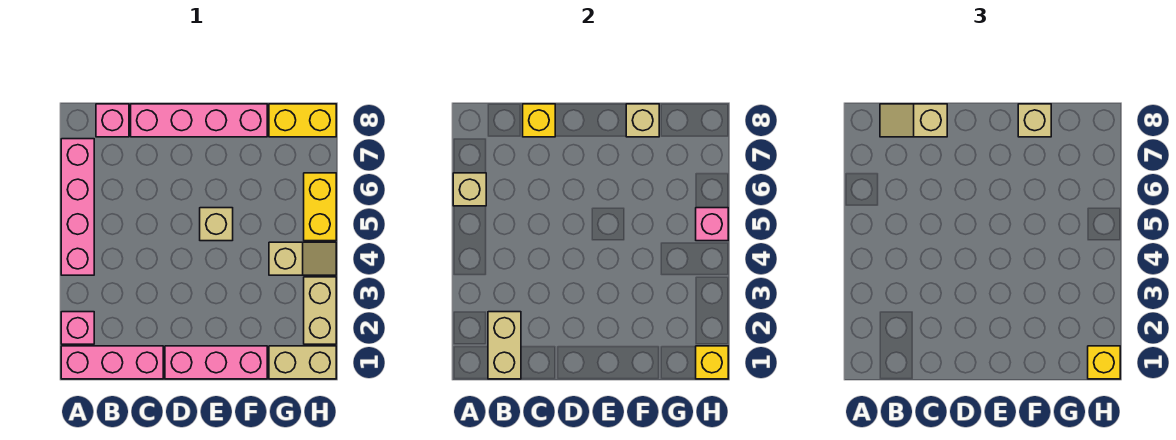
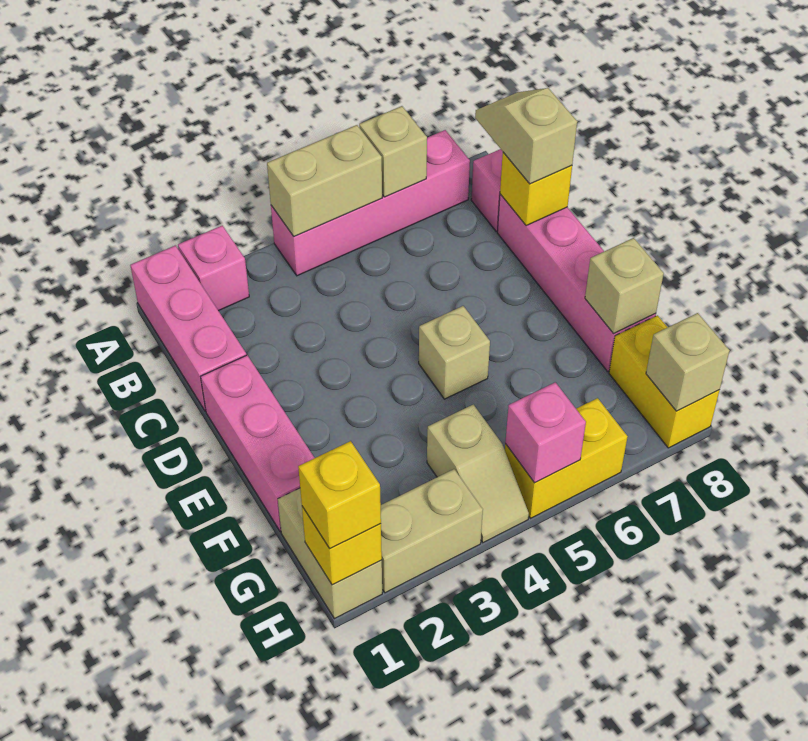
tan 1x2 brick [488,312,521,379] -> tan 1x2 brick moved to [267,125,382,237]
tan 1x1 brick [1018,104,1051,137] -> tan 1x1 brick moved to [646,313,730,411]

